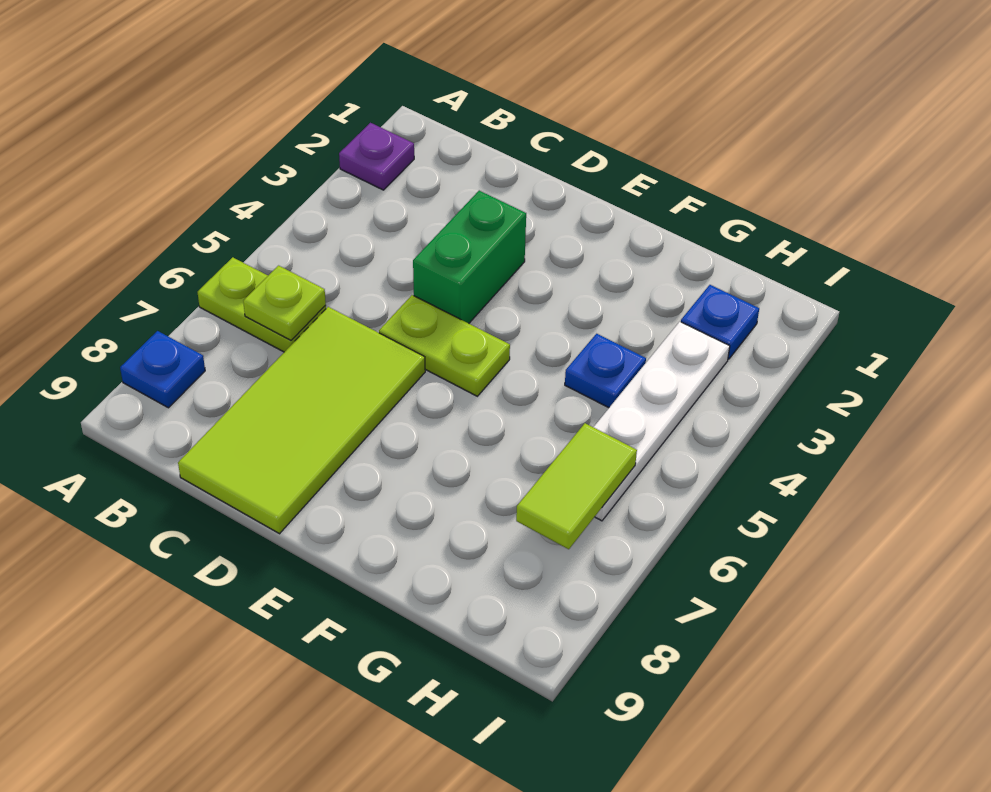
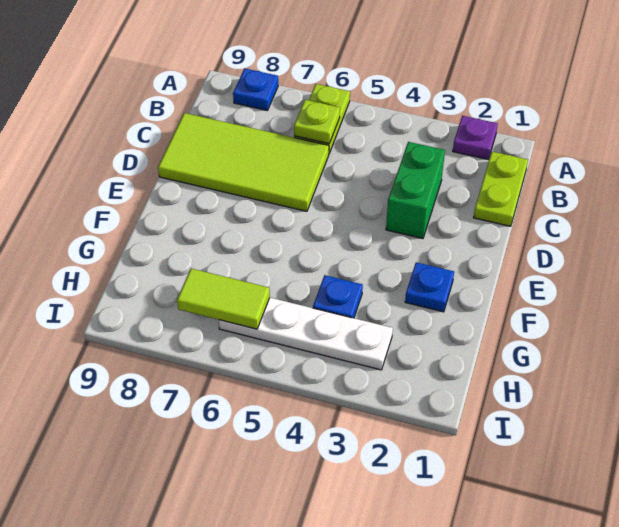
green 1x2 brick [413,191,526,323] -> green 1x2 brick turned to [386,142,445,239]
lime 1x2 plate [379,295,510,396] -> lime 1x2 plate moved to [474,152,528,226]
blue 1x1 plate [681,285,759,359] -> blue 1x1 plate moved to [405,262,454,312]

